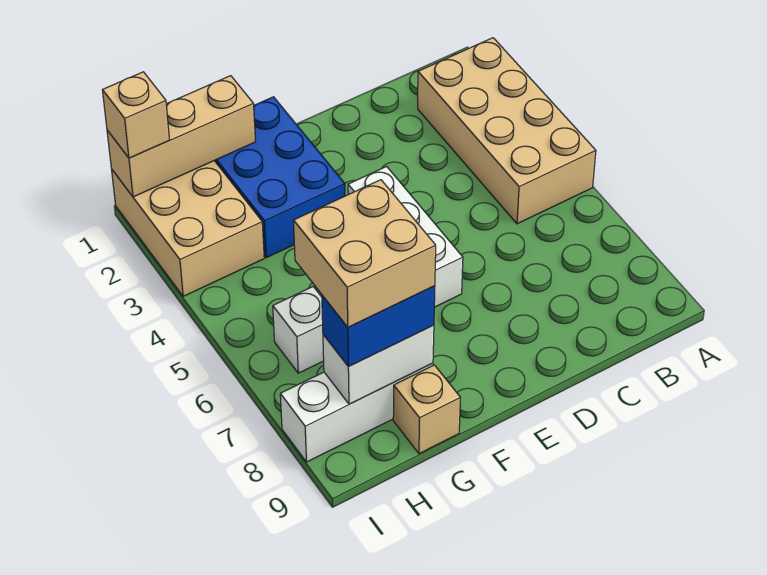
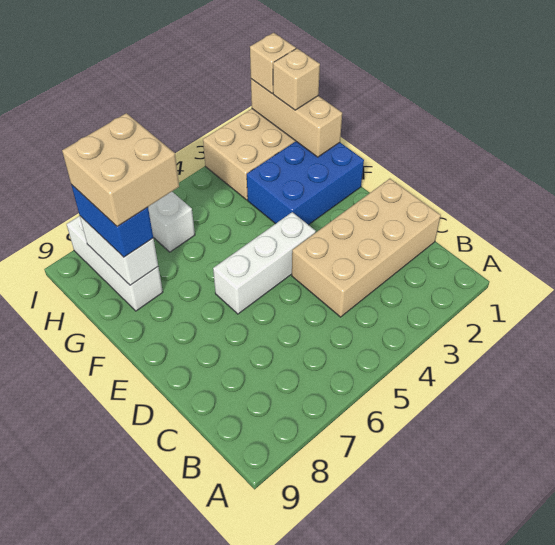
tan 2x4 brick [418,38,596,224] -> tan 2x4 brick moved to [292,179,441,317]
tan 1x1 brick [393,365,460,454] -> tan 1x1 brick moved to [273,49,320,110]

